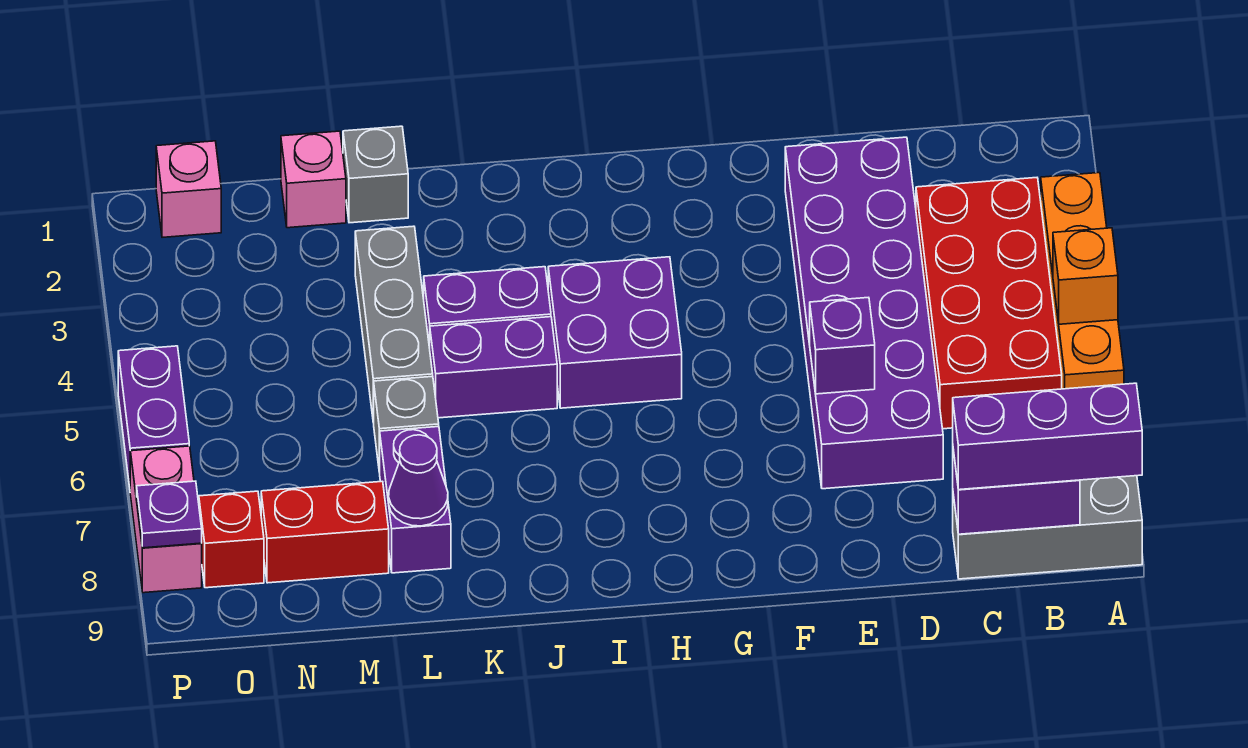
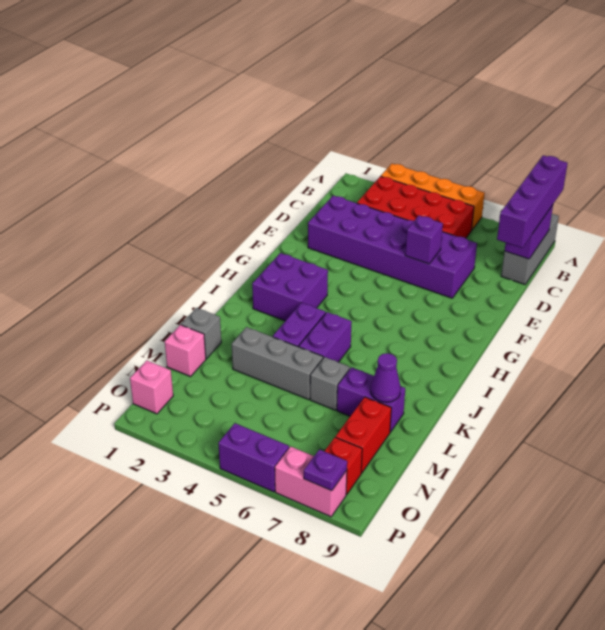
orange 1x1 brick [1053,228,1118,324] -> none
purple 1x3 brick [953,383,1142,490] -> purple 1x4 brick [497,155,568,248]
purple 2x2 brick [548,257,682,408] -> purple 2x2 brick moved to [252,253,328,321]

